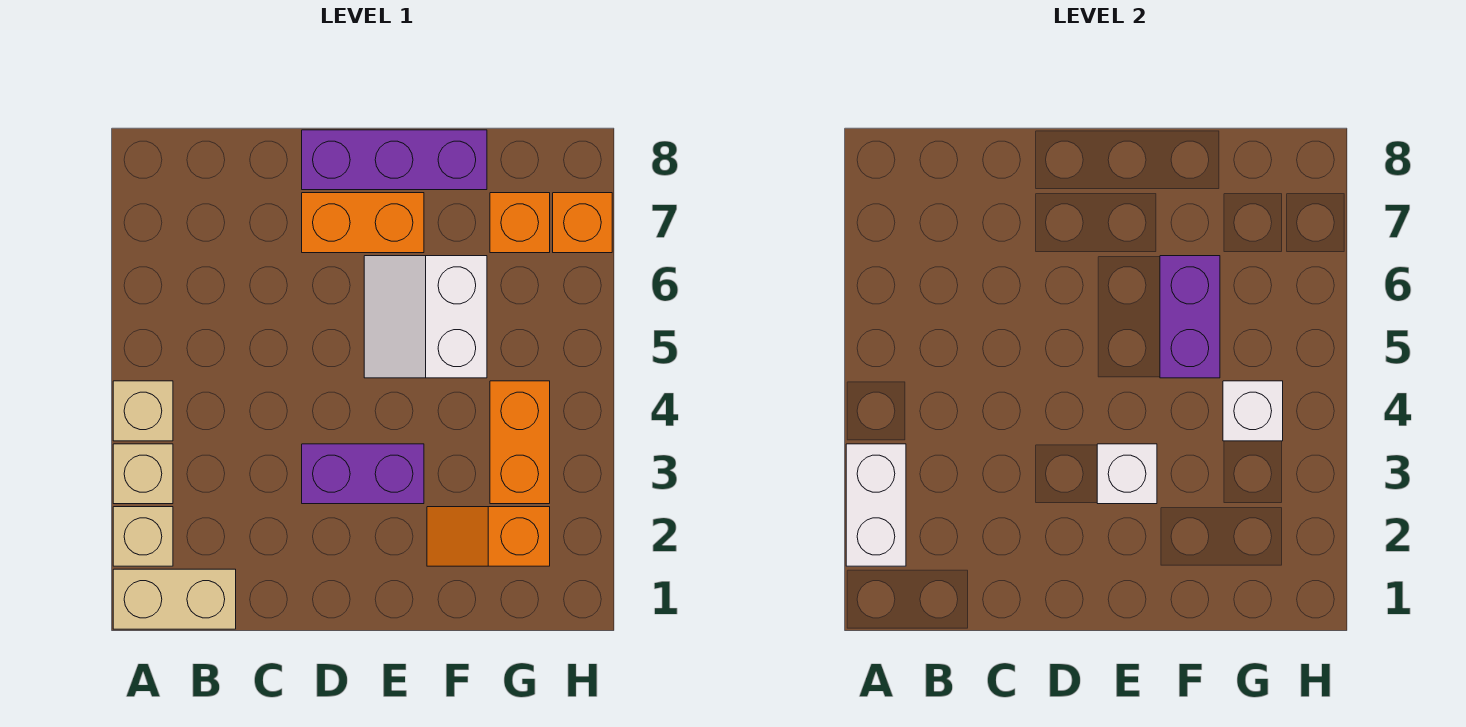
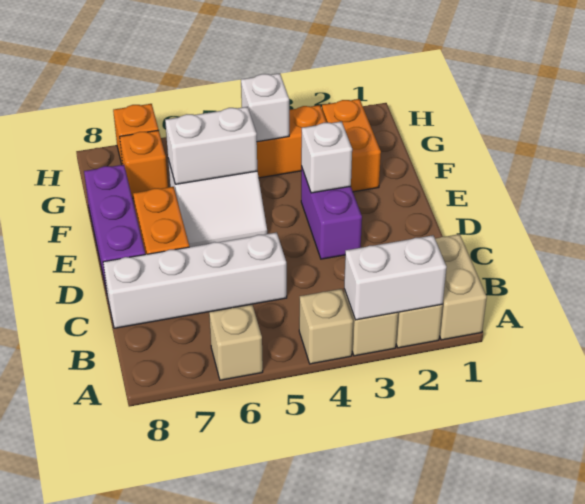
none -> tan 1x1 brick [209,305,263,380]
none -> white 1x4 brick [103,232,287,328]
orange 1x2 slope [427,507,550,566] -> orange 1x2 brick [322,99,381,192]
purple 1x2 brick [1160,256,1220,378] -> white 1x2 brick [165,107,257,184]

